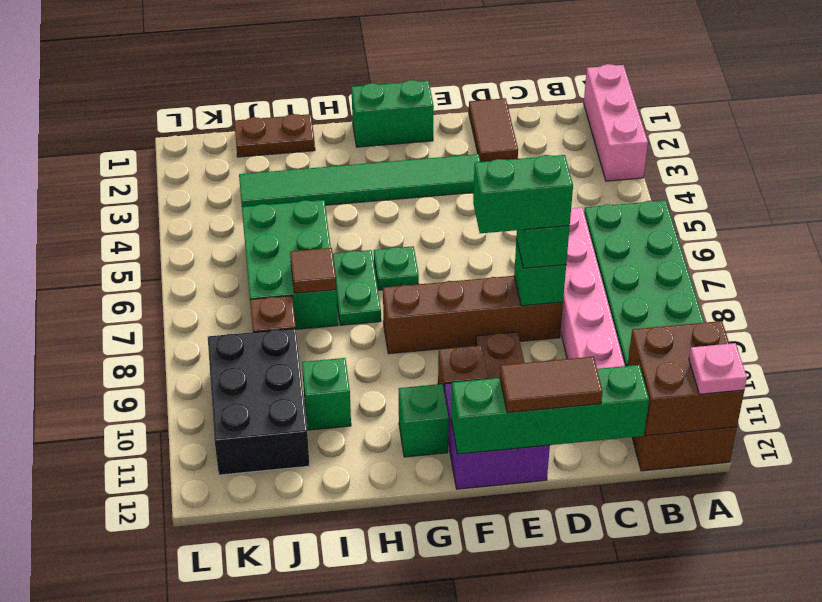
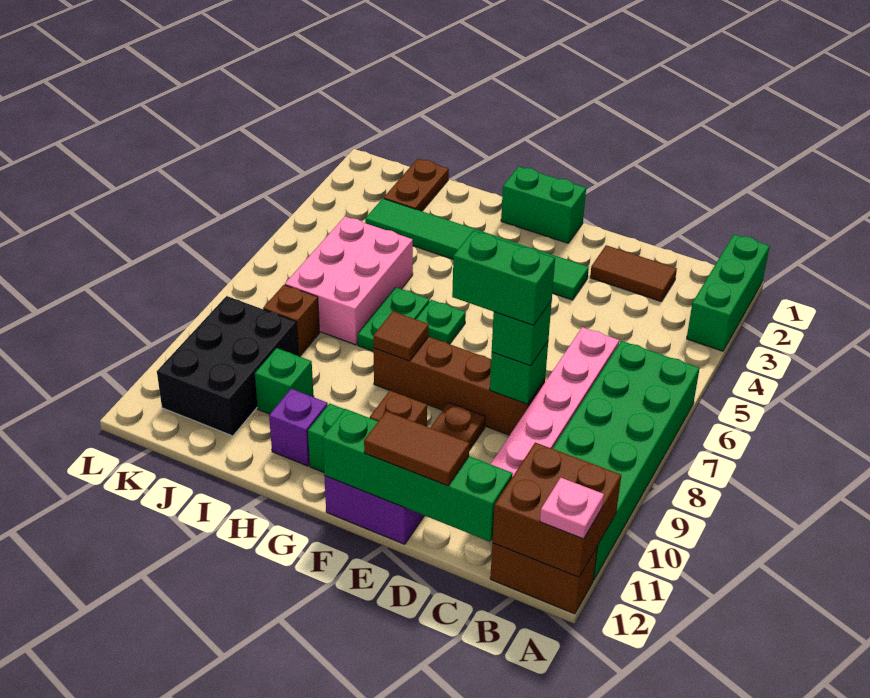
pink 1x3 brick [584,64,648,181] -> green 1x3 brick [687,234,770,351]
brown 1x2 tile [469,98,518,162] -> brown 1x2 tile turned to [590,245,677,302]
none -> purple 1x1 brick [269,389,328,466]
brown 1x2 plate [234,114,315,157] -> brown 1x2 plate turned to [384,159,449,211]
green 2x3 brick [242,200,338,329] -> pink 2x3 brick [285,216,413,345]
brown 1x1 tile [290,248,336,293] -> brown 1x1 tile moved to [373,311,429,361]

